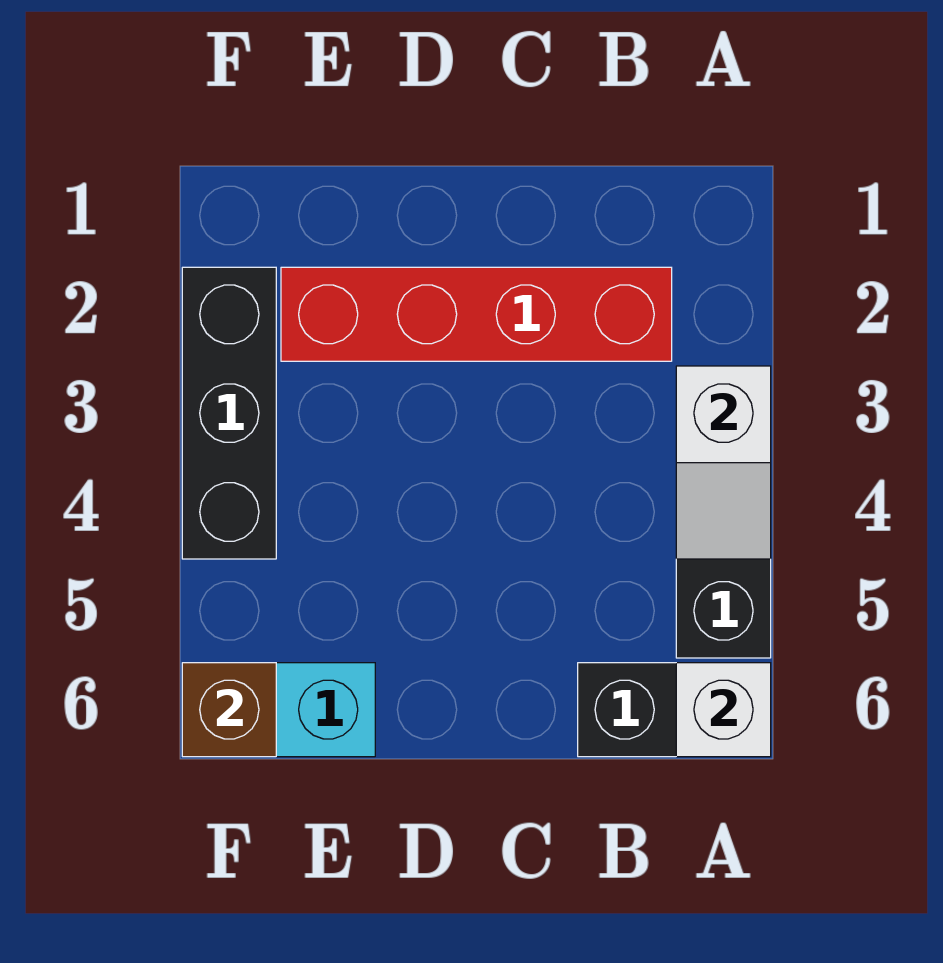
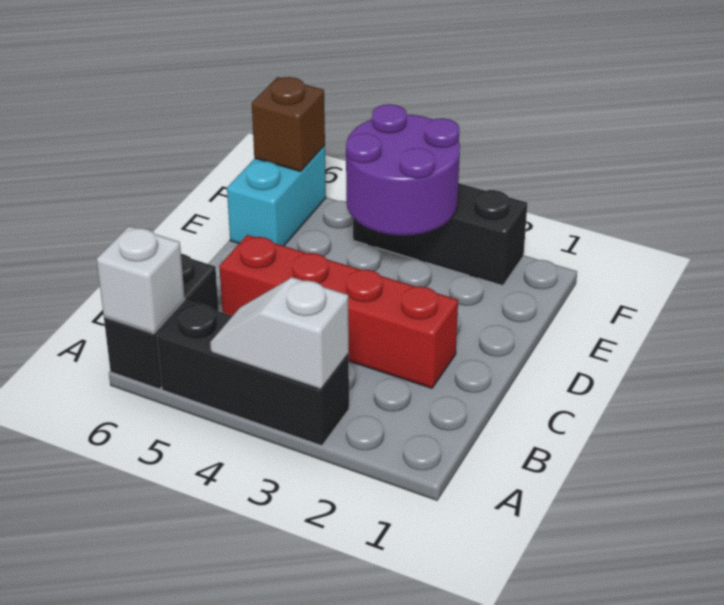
red 1x4 brick [281,267,672,361] -> red 1x4 brick turned to [219,235,458,388]
none -> purple 2x2 round brick [346,104,460,236]

